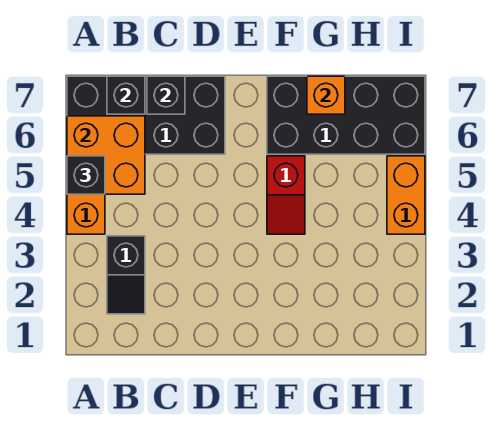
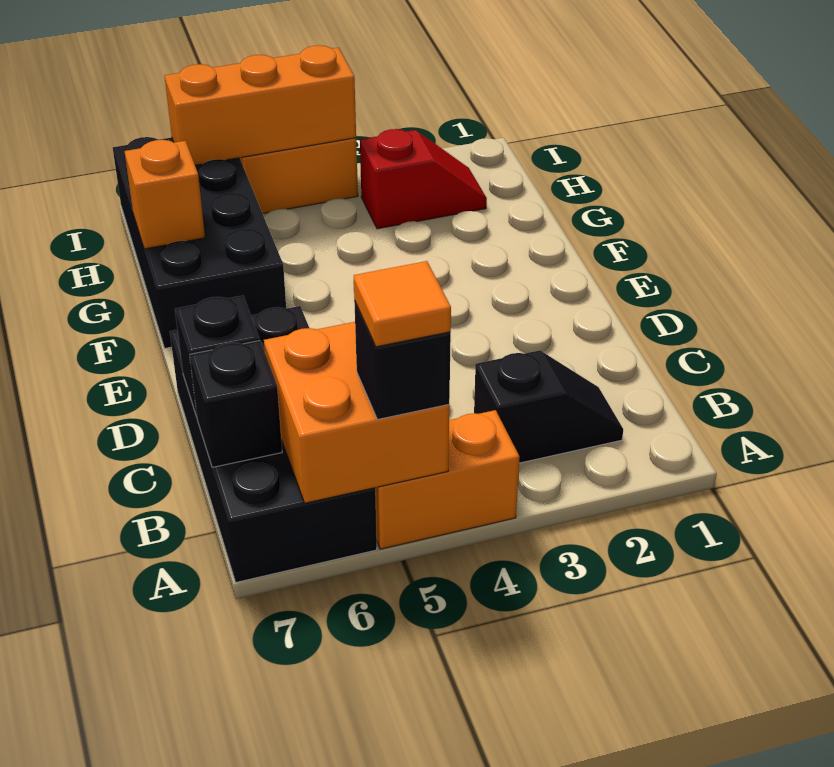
none -> orange 1x1 tile [353,261,451,347]
red 1x2 slope [267,156,305,234] -> red 1x2 slope moved to [360,129,487,229]
none -> orange 1x3 brick [165,45,356,165]

